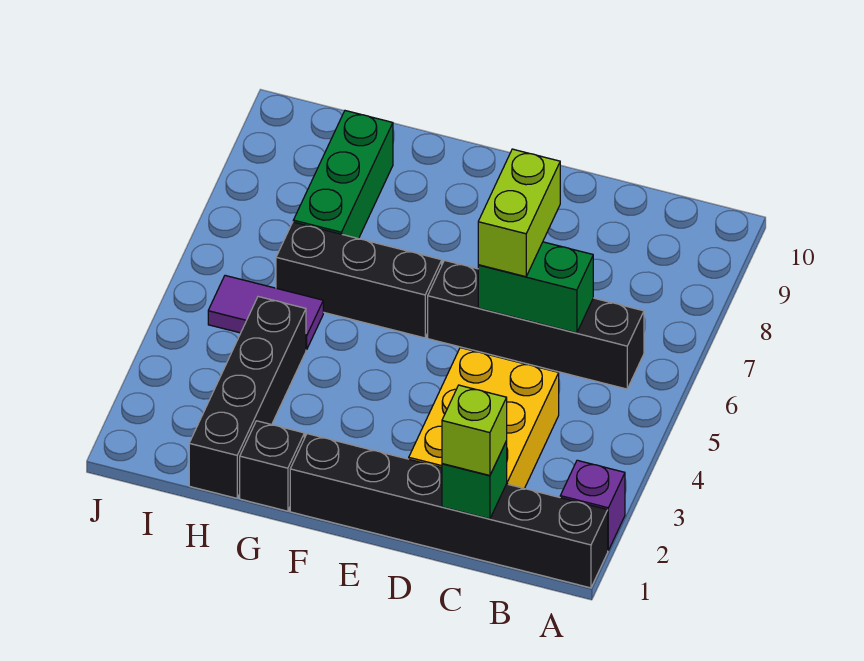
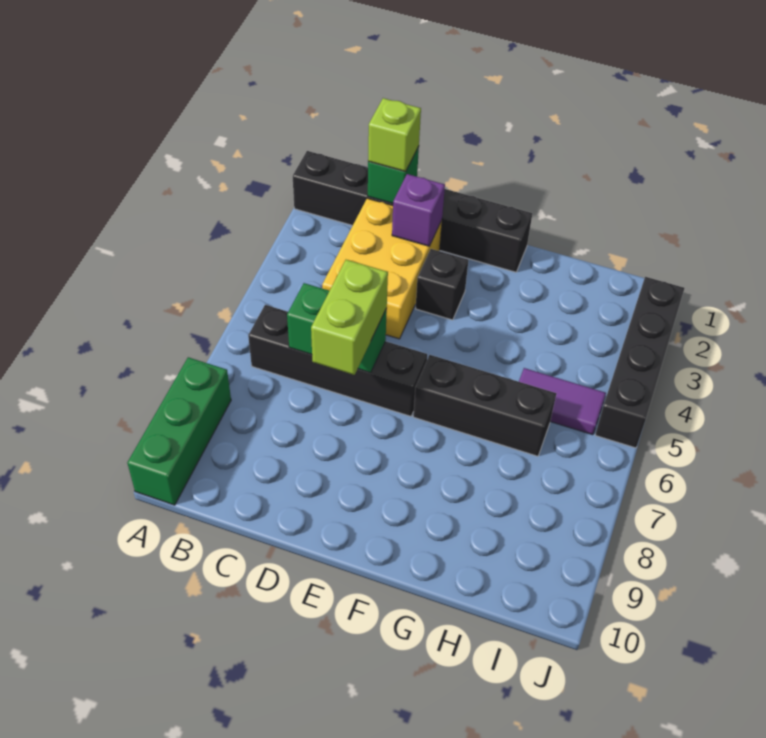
purple 1x1 brick [560,460,625,550] -> purple 1x1 brick moved to [392,174,445,246]
black 1x1 brick [240,421,304,511] -> black 1x1 brick moved to [415,249,468,320]
black 1x4 brick [189,297,306,498] -> black 1x4 brick moved to [595,277,685,448]
green 1x3 brick [293,111,393,239] -> green 1x3 brick moved to [127,357,231,505]

